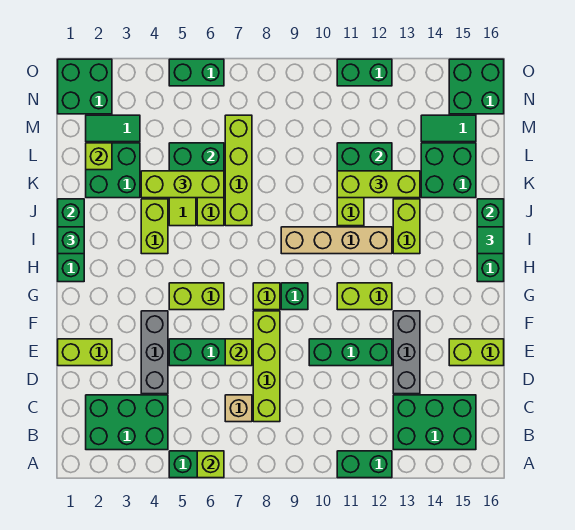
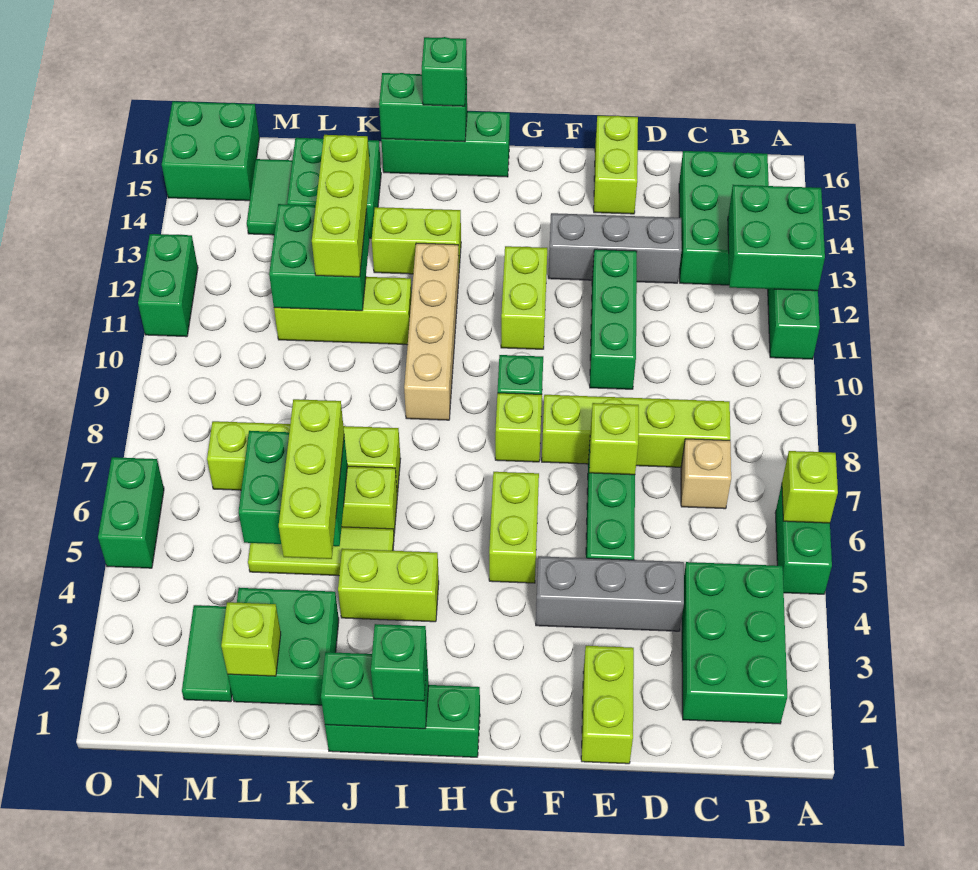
green 1x1 tile [477,227,504,254] -> green 1x1 brick [422,37,467,106]
green 2x2 brick [58,59,112,114] -> green 2x2 brick moved to [728,185,825,291]

